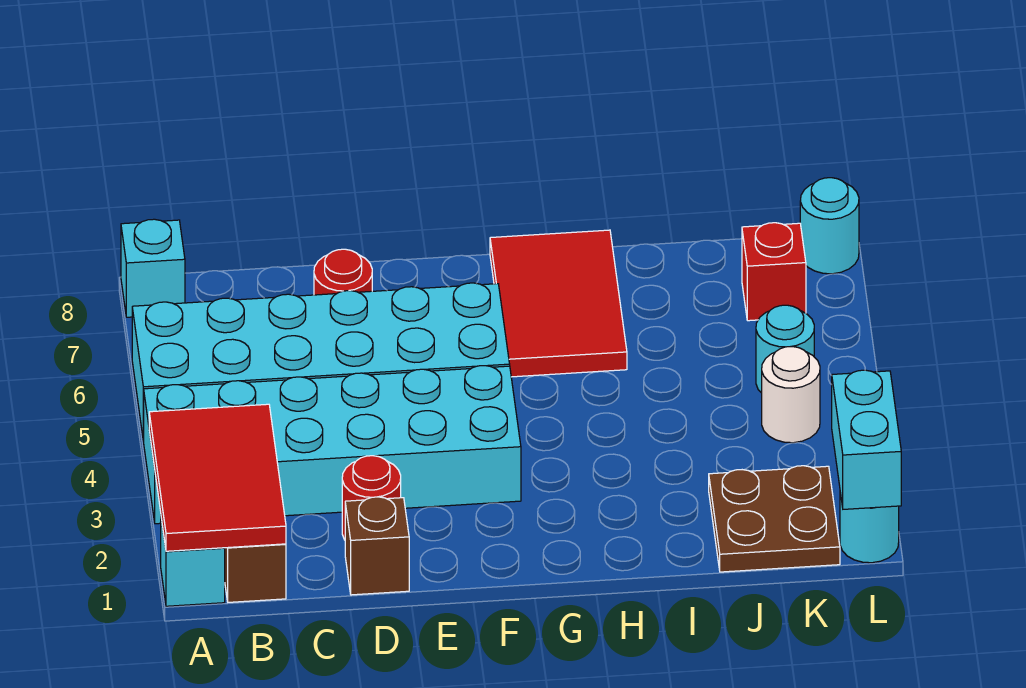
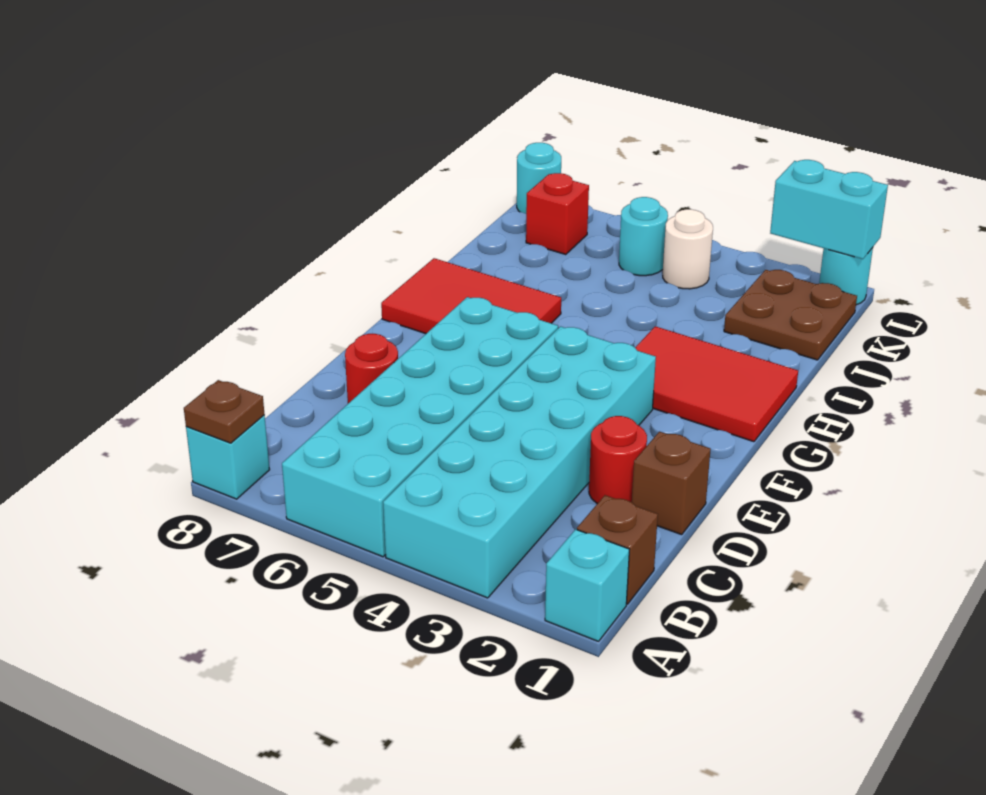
red 2x3 tile [149,404,286,551] -> red 2x3 tile moved to [635,326,798,442]
none -> brown 1x1 plate [184,380,265,443]

